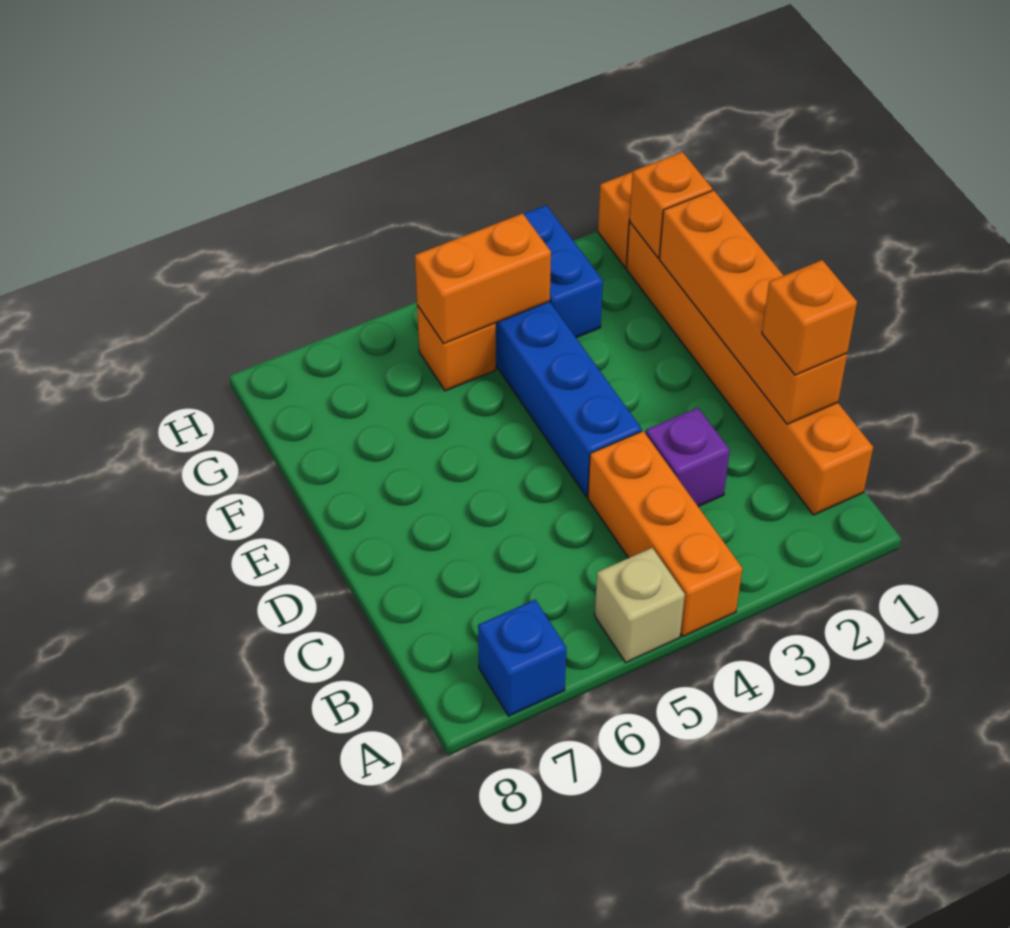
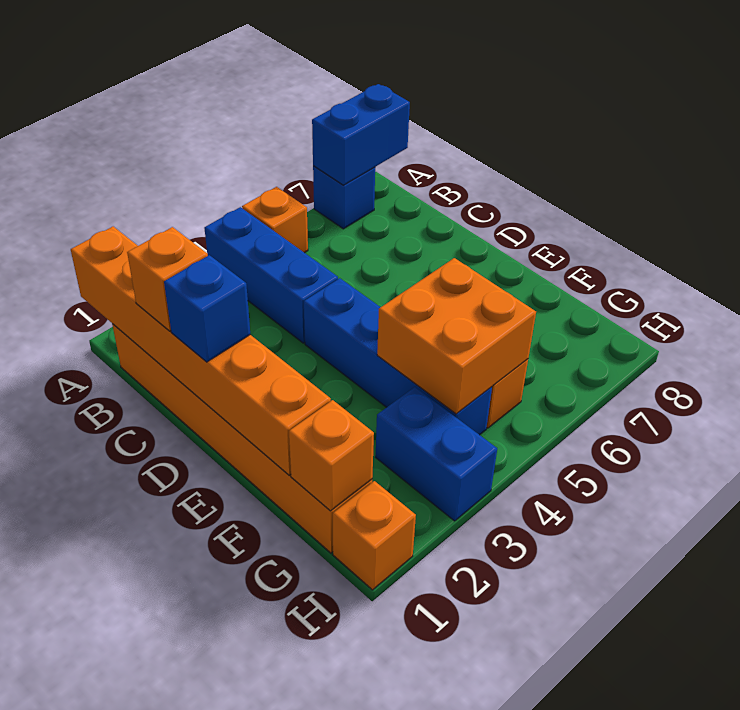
orange 1x3 brick [588,431,743,636] -> blue 1x3 brick [204,207,338,343]
tan 1x1 brick [595,548,685,662] -> orange 1x1 brick [242,187,308,253]
none -> blue 1x2 brick [312,84,410,185]
orange 1x4 brick [659,190,847,424] -> orange 1x6 brick [71,226,331,475]
purple 1x1 brick [646,408,730,506] -> none
none -> blue 1x1 brick [164,255,250,362]
orange 1x2 brick [415,213,551,344] -> orange 2x2 brick [377,258,536,414]

